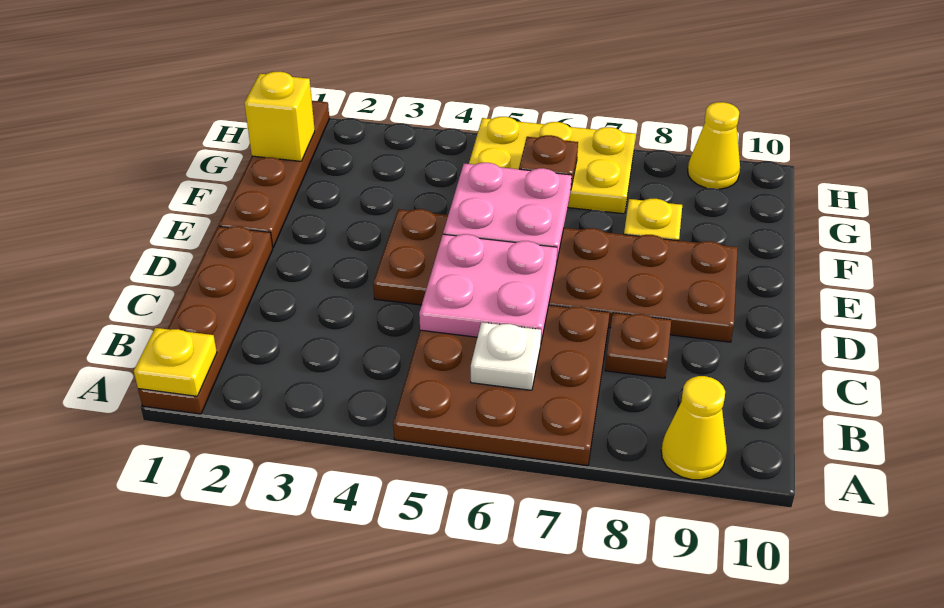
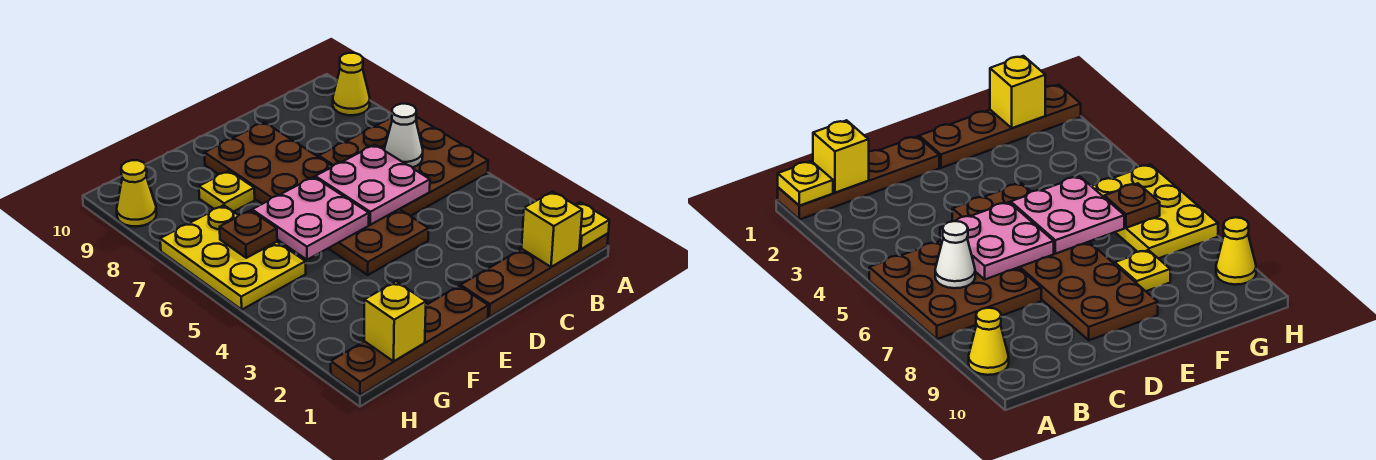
none -> yellow 1x1 brick [522,192,582,267]
white 1x1 plate [471,322,541,390] -> white 1x1 cone [384,104,423,168]
brown 1x1 plate [605,313,671,378] -> none

